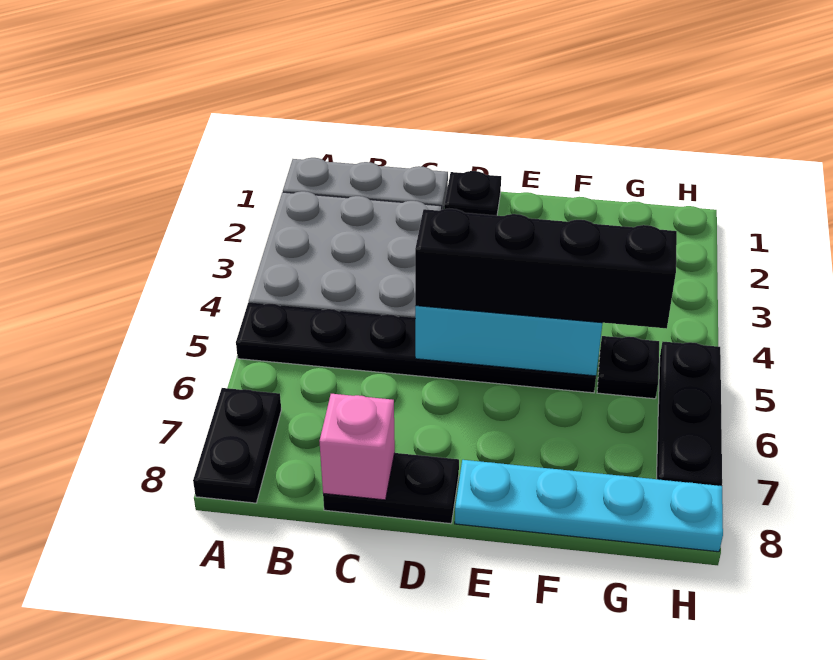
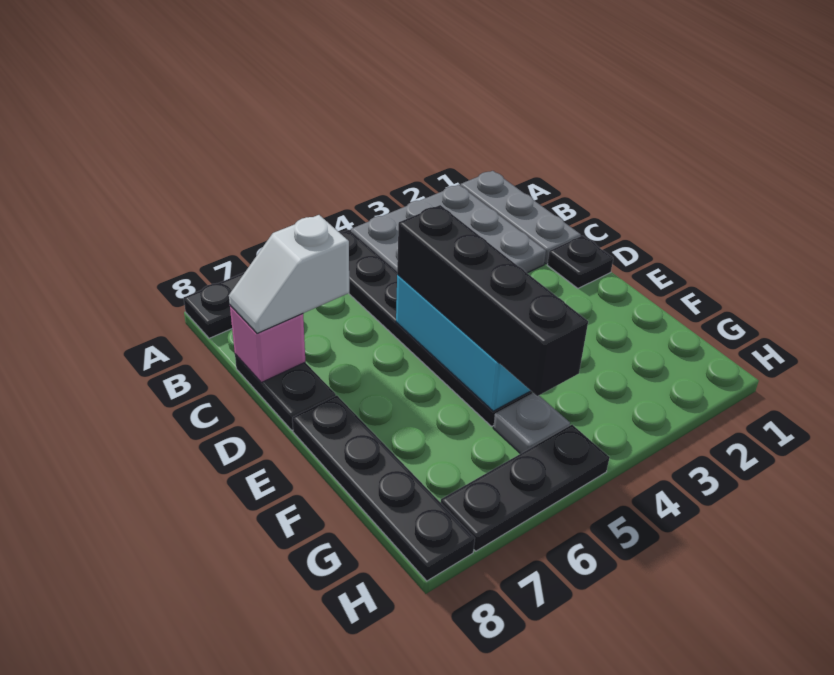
none -> white 1x2 slope [229,215,349,333]
cyan 1x4 plate [455,460,723,552] -> black 1x4 plate [292,395,475,581]
black 1x1 plate [597,336,659,399] -> grey 1x1 plate [493,393,570,454]

